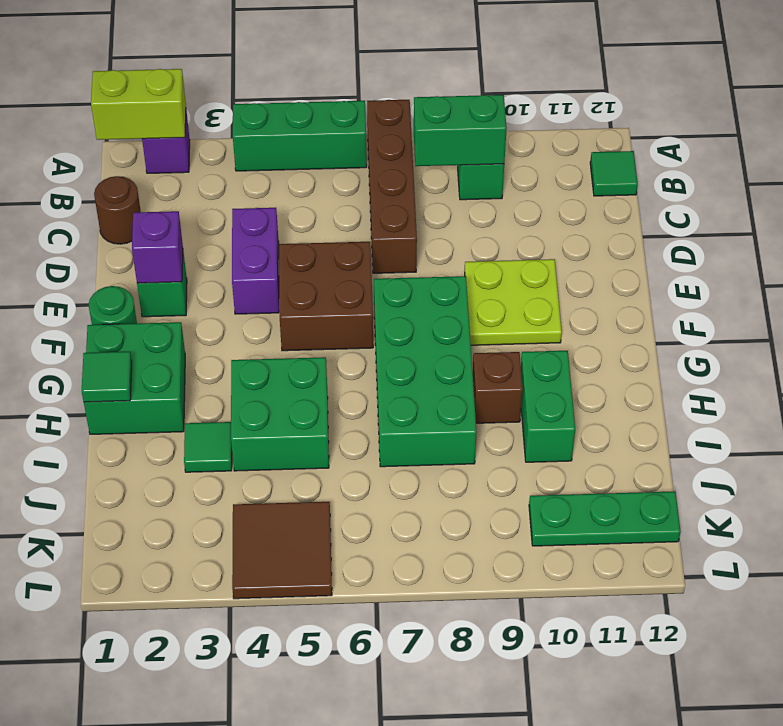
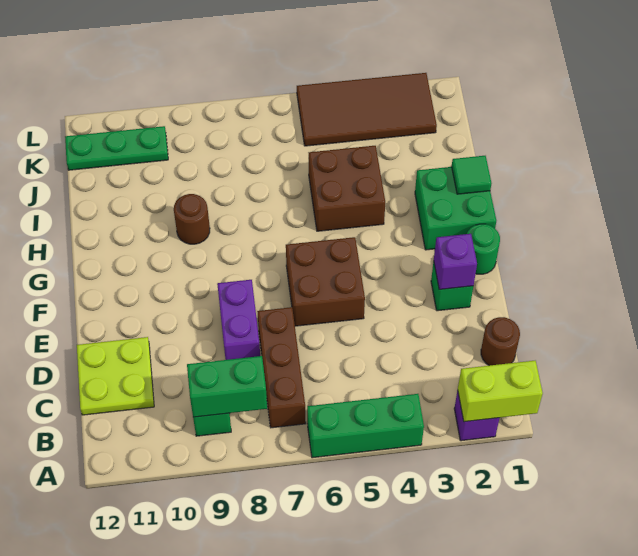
brown 1x4 brick [367,100,417,273] -> brown 1x3 brick [257,307,306,428]
green 1x1 tile [590,151,638,196] -> none
purple 1x2 brick [232,208,279,314] -> purple 1x2 brick moved to [217,280,260,360]
lime 2x2 plate [465,259,562,345] -> lime 2x2 plate moved to [77,337,154,415]
green 2x4 brick [374,276,476,467] -> none
green 2x2 brick [231,357,329,471] -> brown 2x2 brick [309,146,385,231]
brown 1x1 brick [473,352,523,423] -> brown 1x1 round brick [174,194,210,244]
green 1x2 brick [521,351,575,462] -> none
green 1x1 tile [184,422,232,472] -> none
brown 2x2 tile [232,502,332,599] -> brown 2x4 tile [297,73,437,146]

